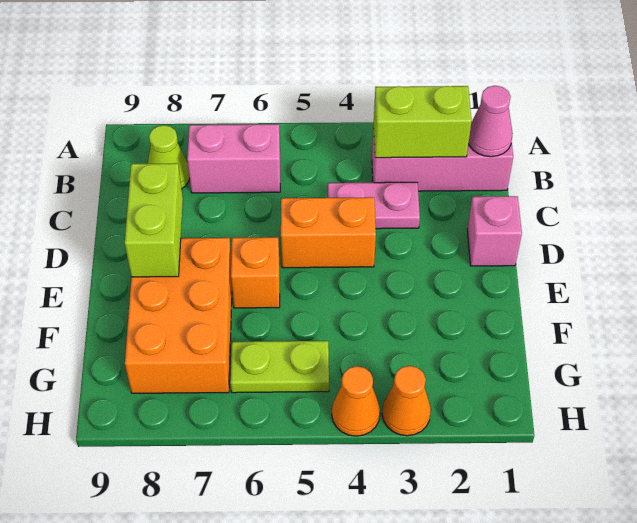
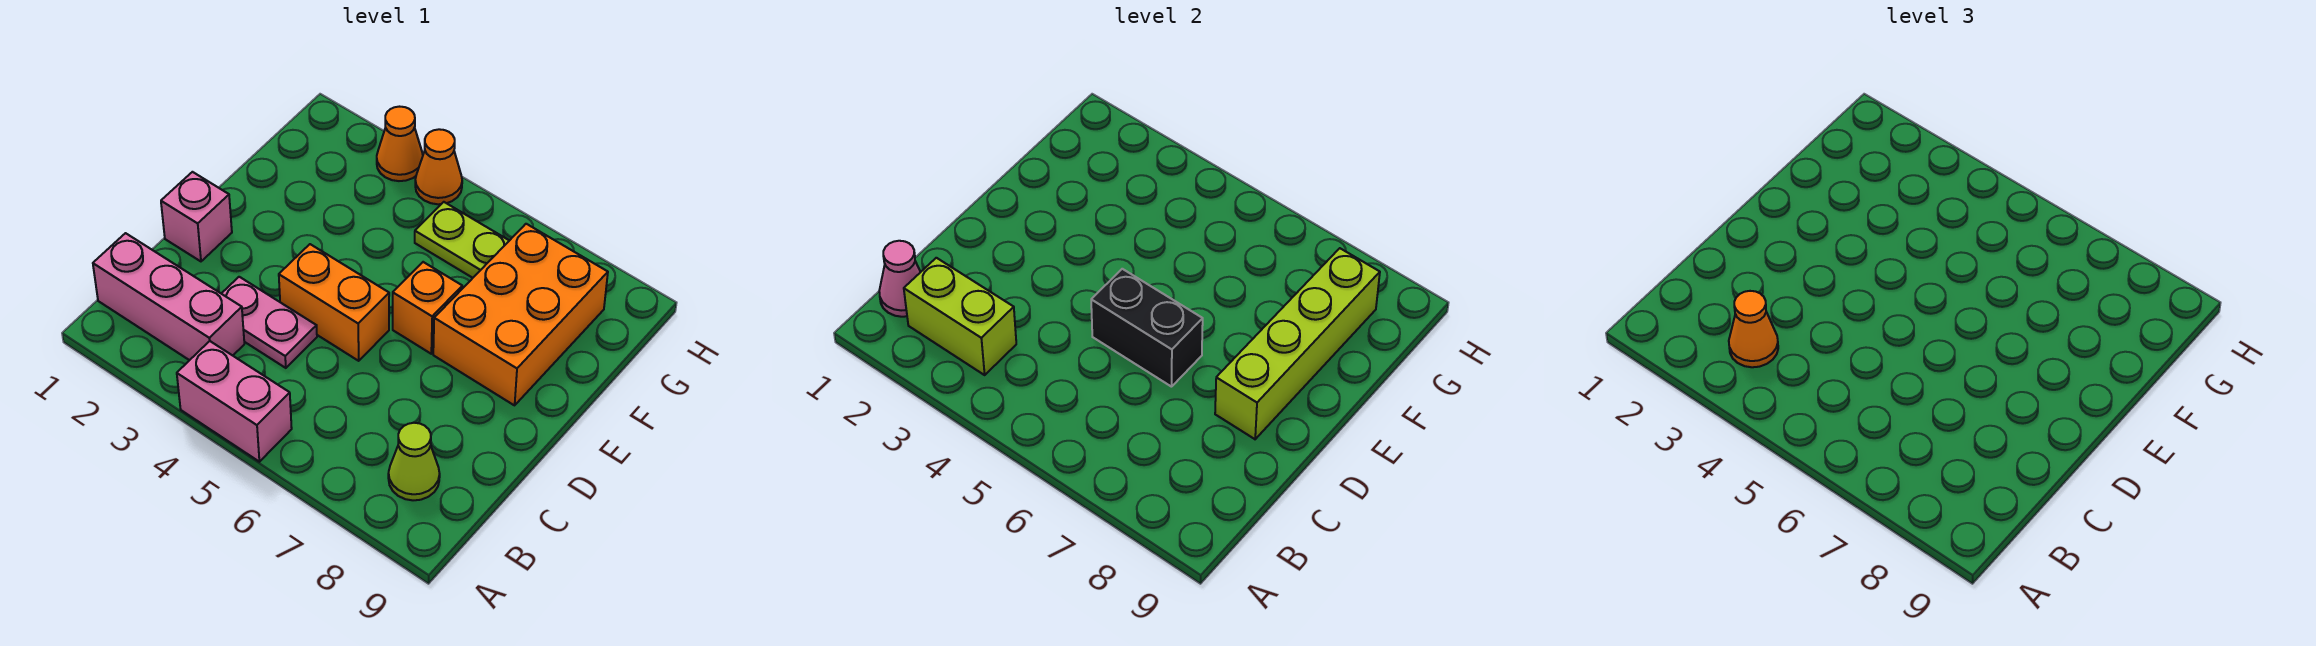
none -> orange 1x1 cone [1729,291,1778,367]
pink 1x2 brick [187,124,280,193] -> pink 1x2 brick moved to [177,341,292,462]
none -> black 1x2 brick [1091,269,1203,387]
lime 1x2 brick [125,163,183,277] -> lime 1x4 brick [1215,248,1380,439]

